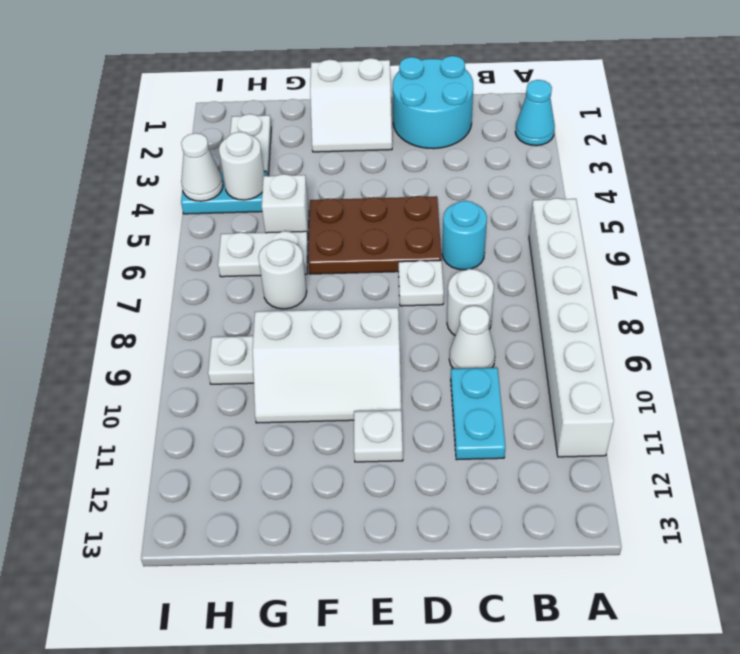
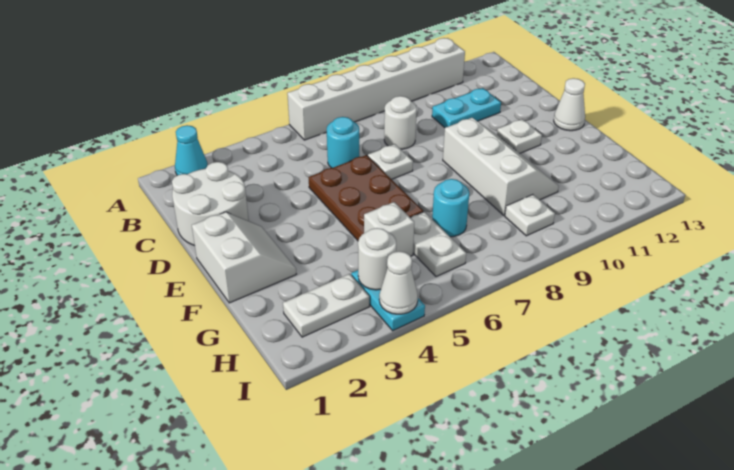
cyan 2x2 round brick [393,56,473,149] -> white 2x2 round brick [172,162,249,246]
white 1x1 cone [449,306,495,369] -> white 1x1 cone moved to [554,78,585,131]
white 1x1 round brick [258,239,307,309] -> cyan 1x1 round brick [432,179,469,237]

